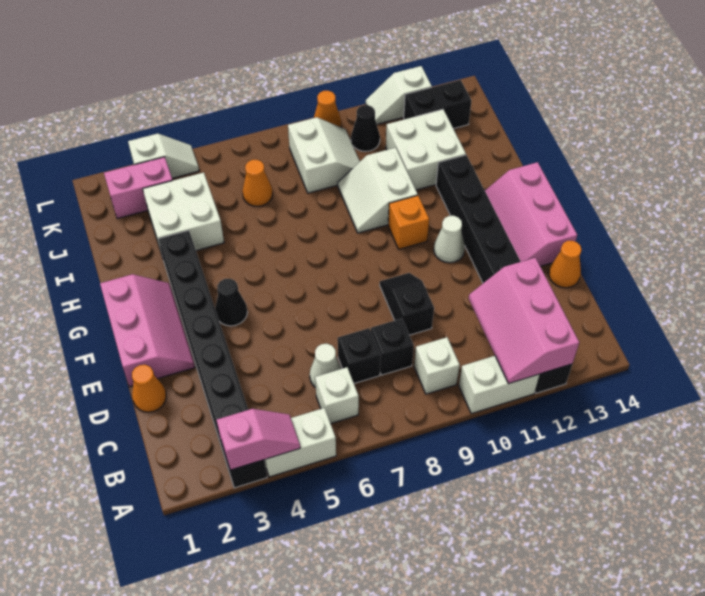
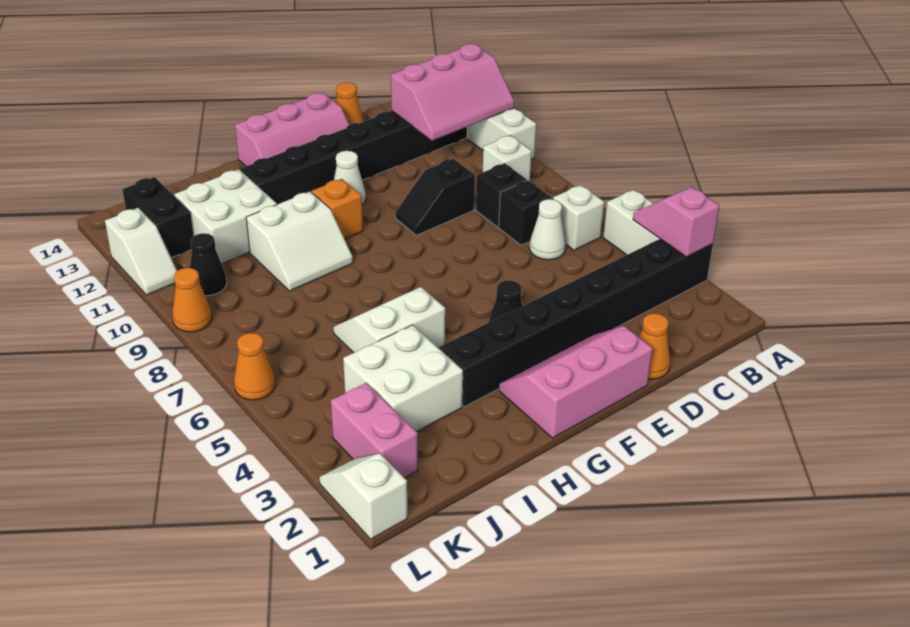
orange 1x1 cone [243,160,273,206] -> orange 1x1 cone moved to [234,333,275,400]
white 2x2 slope [288,117,360,193] -> white 2x2 slope moved to [333,287,445,353]
white 1x2 slope [128,134,199,178] -> white 1x2 slope moved to [319,453,407,539]

